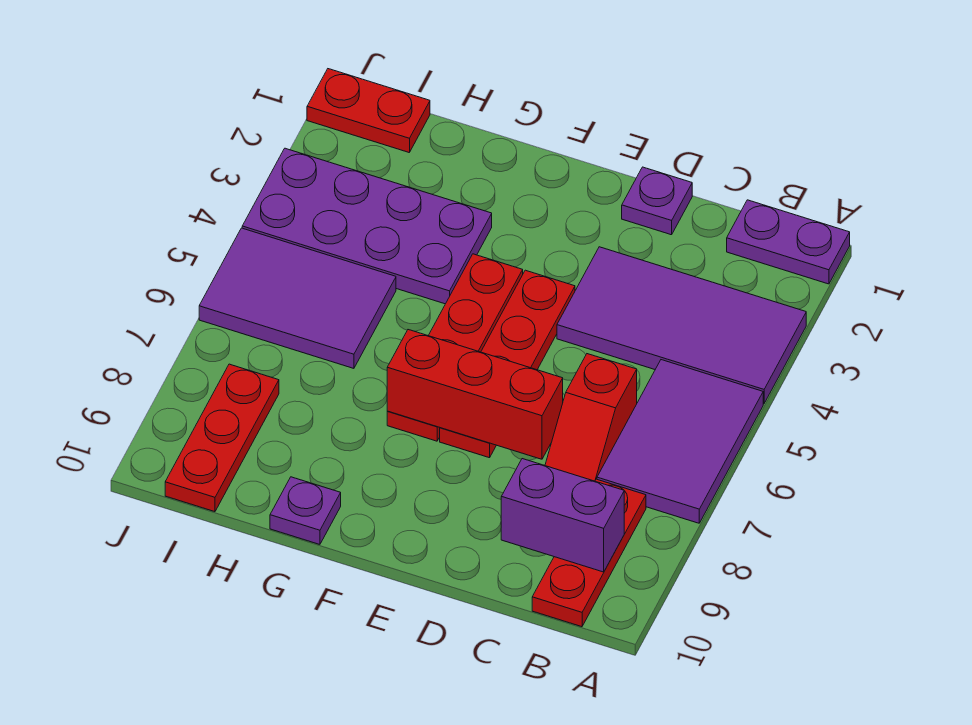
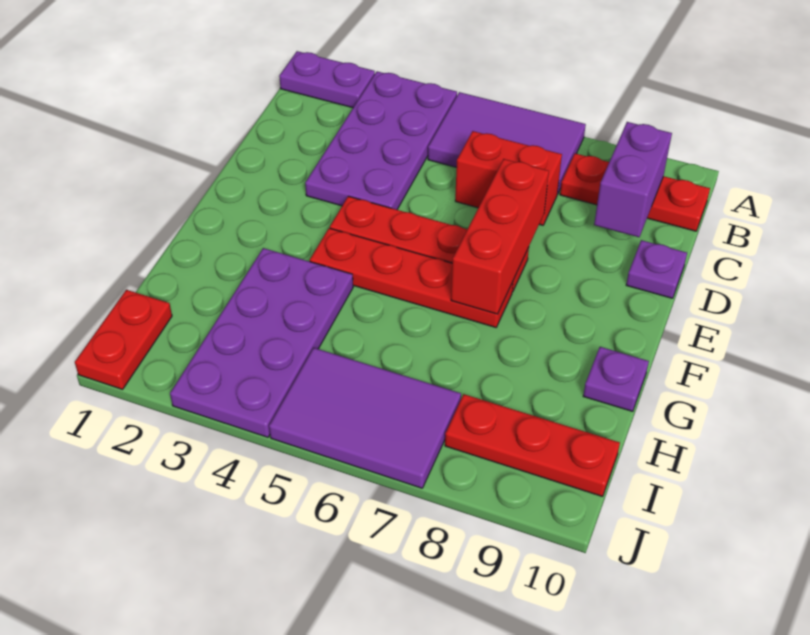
purple 1x2 plate [727,200,850,284] -> purple 1x2 plate turned to [279,51,375,108]
purple 2x4 tile [557,247,806,404] -> purple 2x4 plate [305,71,457,210]
red 1x2 slope [545,354,637,481] -> red 1x2 brick [455,131,562,225]
purple 1x1 plate [622,167,692,235] -> purple 1x1 plate moved to [626,240,687,298]
purple 2x3 tile [199,228,396,368] -> purple 2x3 tile turned to [269,348,461,488]

